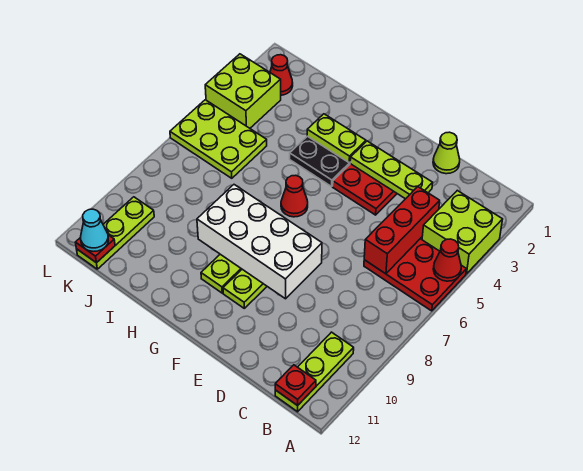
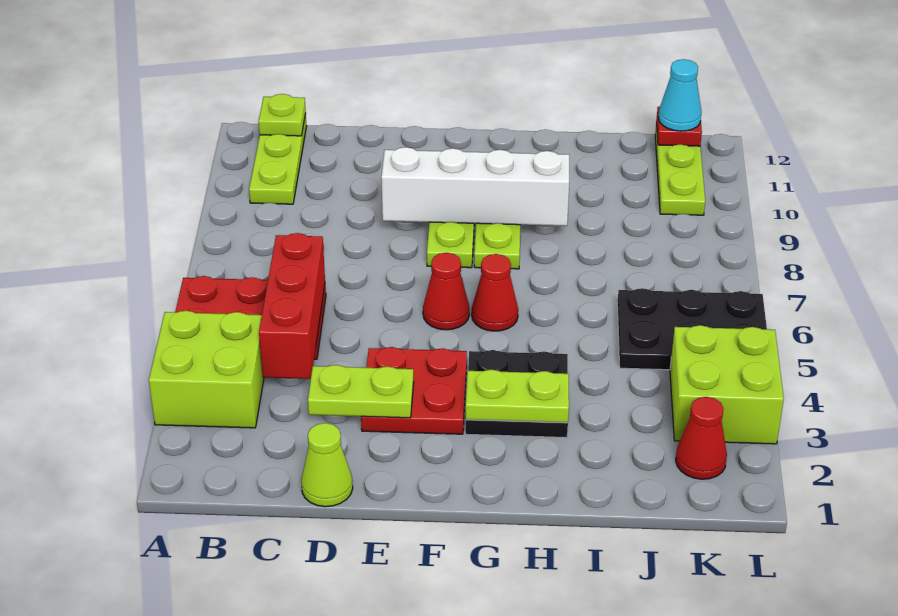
red 1x1 cone [433,239,461,281] -> red 1x1 cone moved to [423,253,469,330]
red 1x1 plate [275,365,316,406] -> lime 1x1 plate [259,94,306,136]
lime 1x3 plate [350,141,433,199] -> lime 1x2 plate [308,365,414,418]
white 2x4 brick [197,185,322,299] -> white 1x4 brick [381,147,569,226]
lime 2x3 plate [170,100,267,178] -> black 2x3 plate [617,288,767,370]

